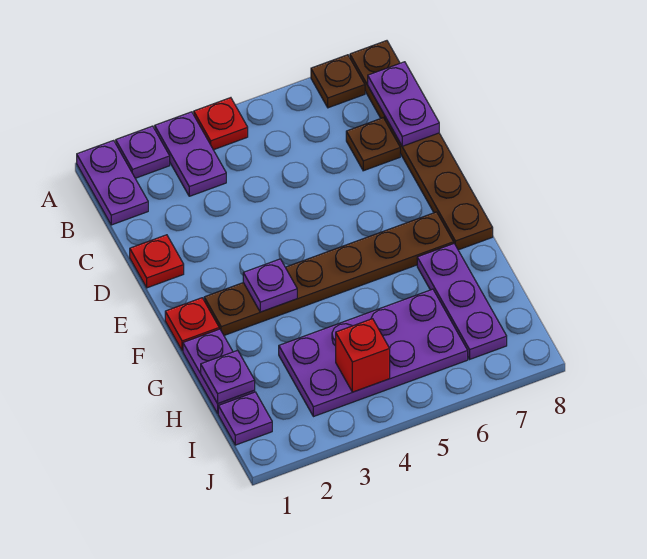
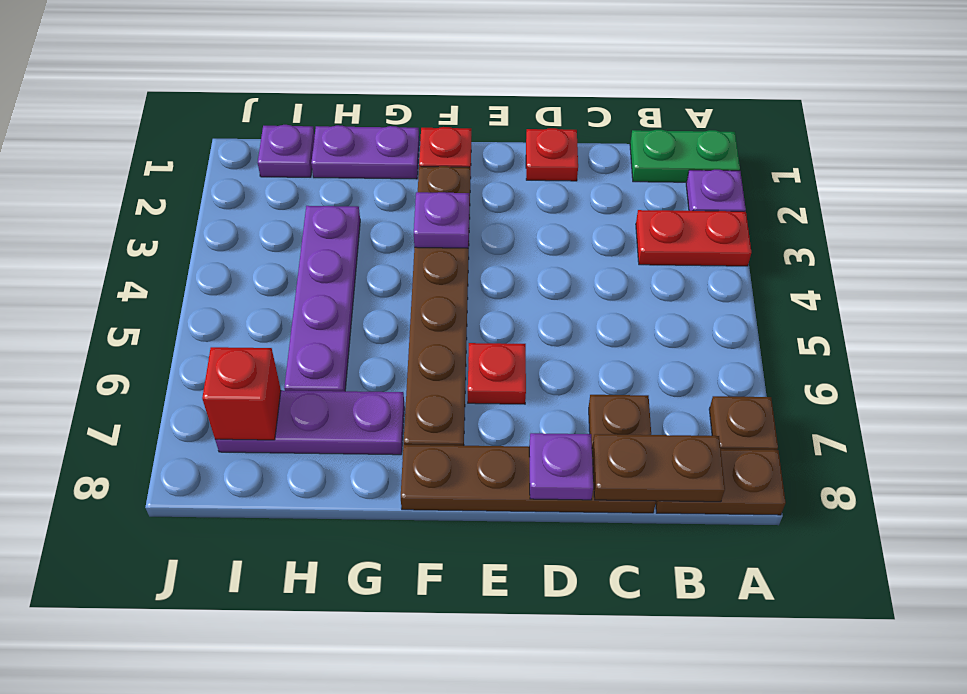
purple 1x2 plate [77,140,148,225] -> green 1x2 plate [630,130,740,182]
purple 1x2 plate [155,112,226,196] -> red 1x2 plate [636,210,751,266]
red 1x1 plate [194,98,248,150] -> red 1x1 plate moved to [468,343,526,404]
purple 1x2 plate [368,62,439,146] -> brown 1x2 plate [592,434,725,502]
purple 1x1 plate [201,350,255,403] -> purple 1x1 plate moved to [529,433,593,500]
purple 2x4 plate [279,289,468,417] -> purple 1x4 plate [284,206,360,391]
red 1x1 brick [336,319,390,392] -> red 1x1 brick moved to [202,347,281,440]

